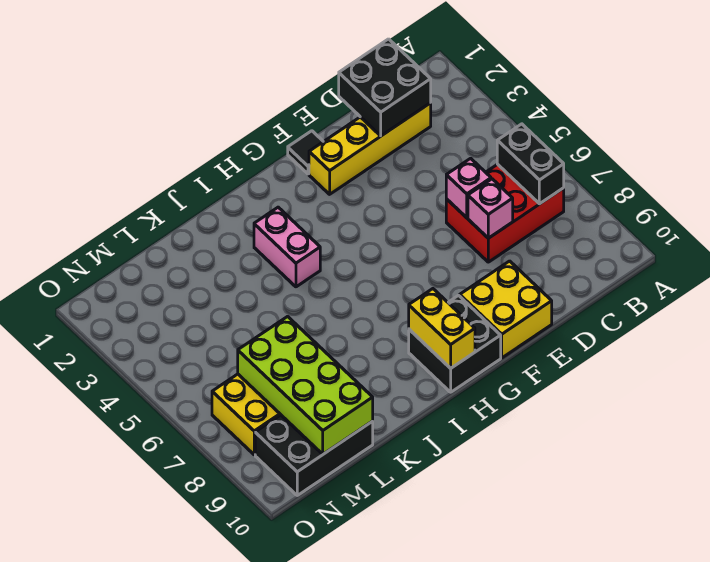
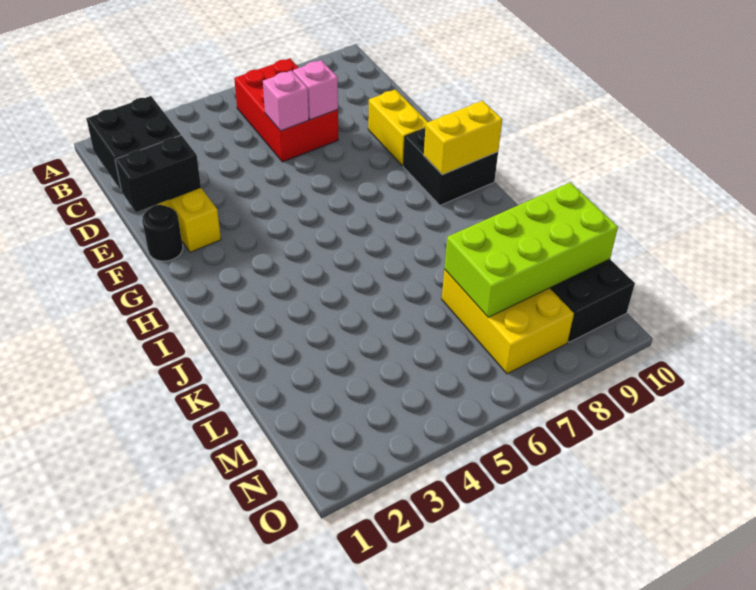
black 1x2 brick [497,124,564,204] -> black 1x2 brick moved to [115,135,201,212]
yellow 2x2 brick [460,261,552,358] -> yellow 1x2 brick [368,89,428,166]
black 1x1 tile [288,131,323,174] -> black 1x1 round brick [142,205,183,261]
pink 1x2 brick [254,207,320,287] -> none

